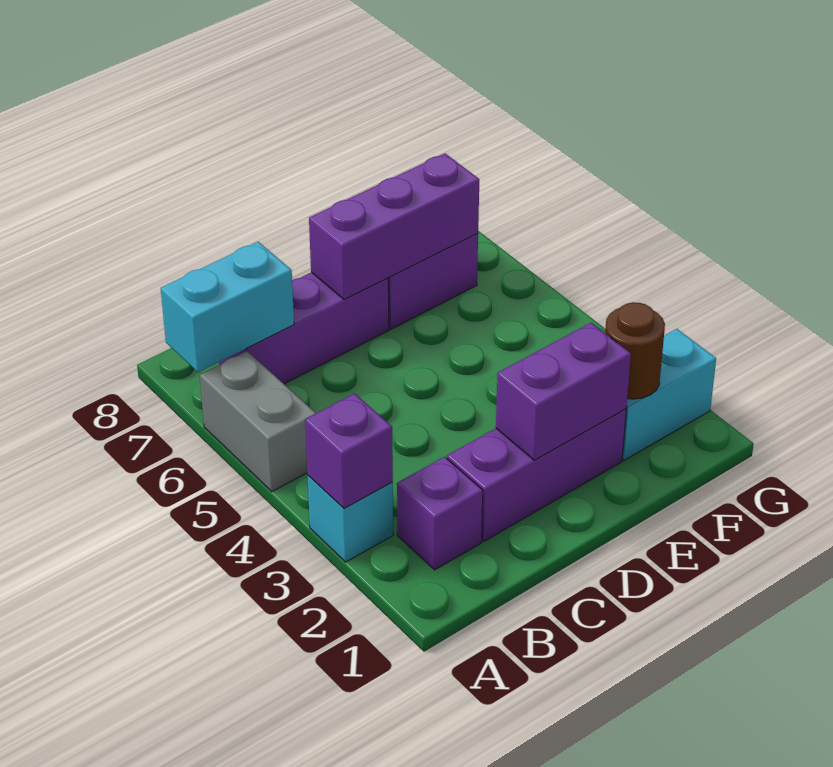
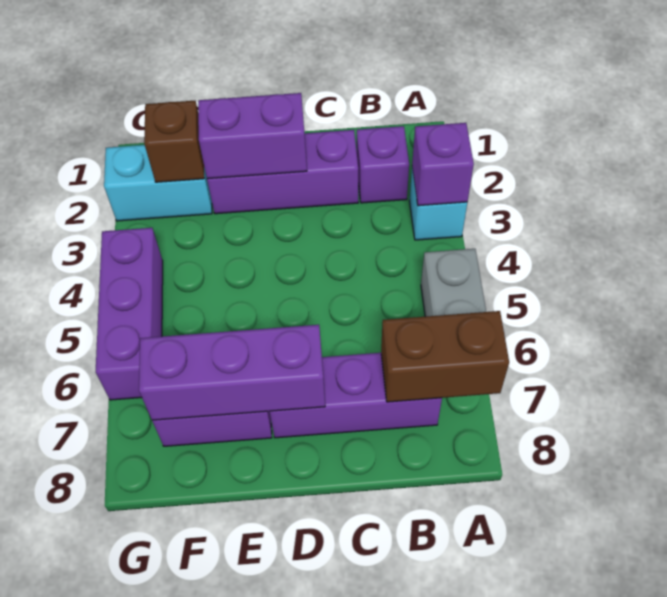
cyan 1x2 brick [161,242,294,372] -> brown 1x2 brick [381,311,509,402]
brown 1x1 round brick [605,302,665,399] -> brown 1x1 brick [144,101,204,182]
none -> purple 1x3 brick [96,228,163,400]

